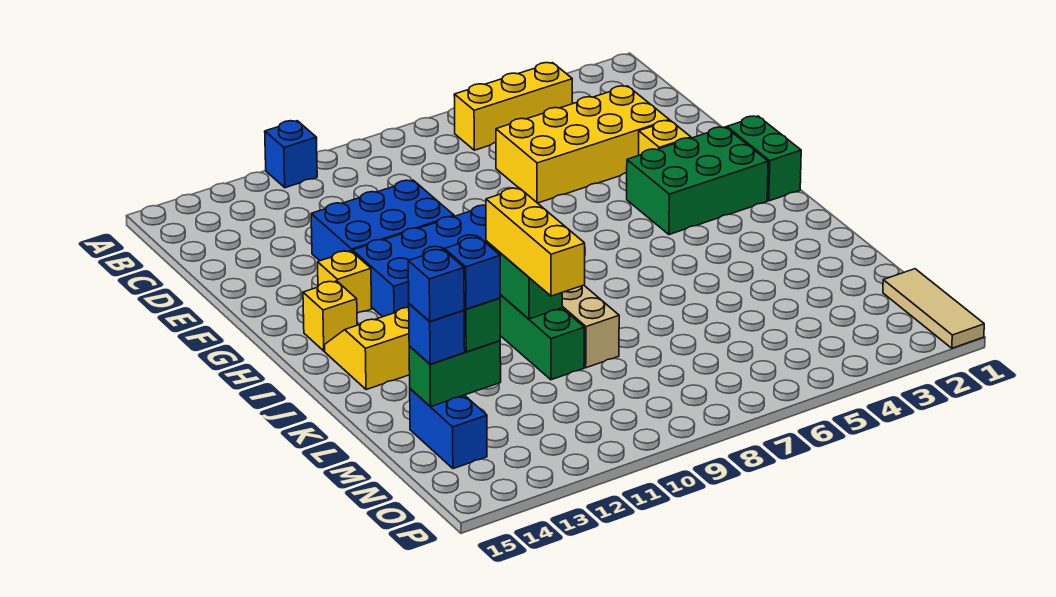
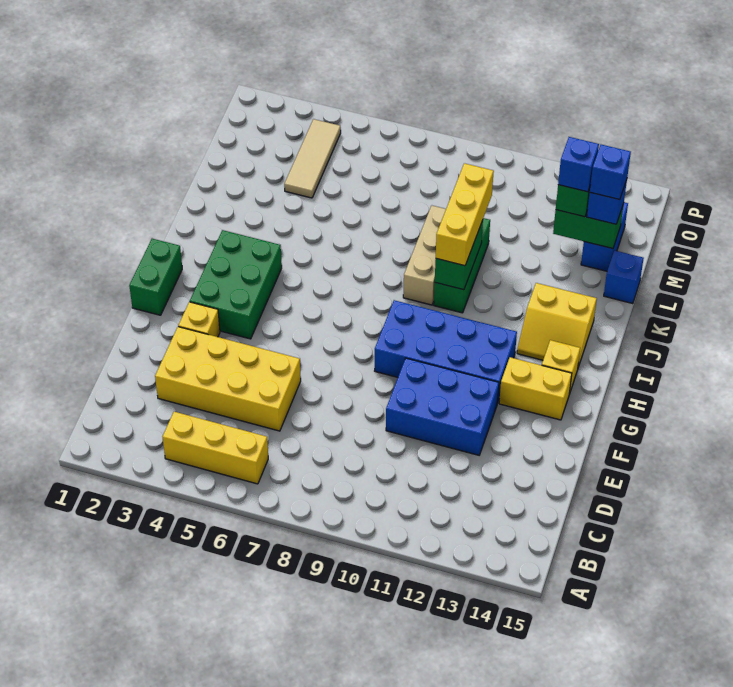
blue 1x1 brick [265,121,317,188] -> blue 1x1 brick moved to [604,250,644,304]
green 2x3 brick [627,127,768,235] -> green 2x3 brick turned to [190,230,282,339]
yellow 1x1 brick [318,251,372,313] -> yellow 1x2 brick [499,357,572,420]
tan 1x3 tile [883,269,984,348] -> tan 1x3 tile moved to [284,119,341,198]

